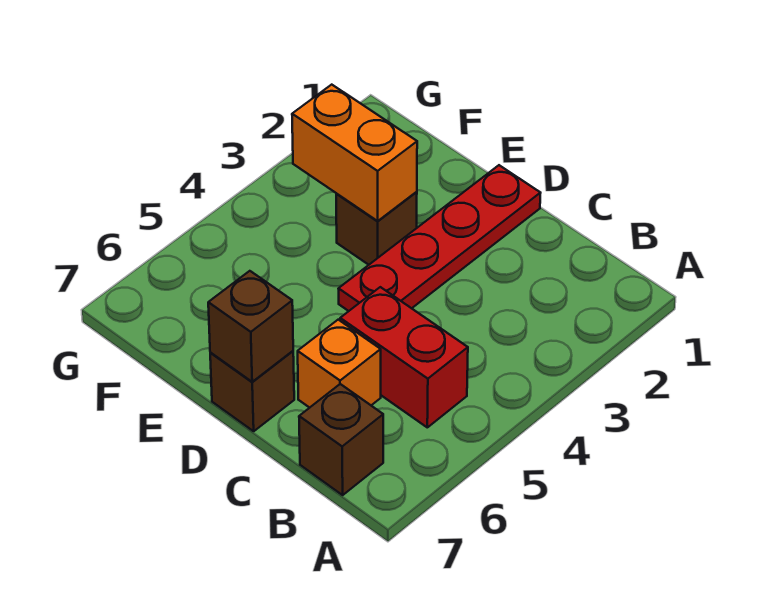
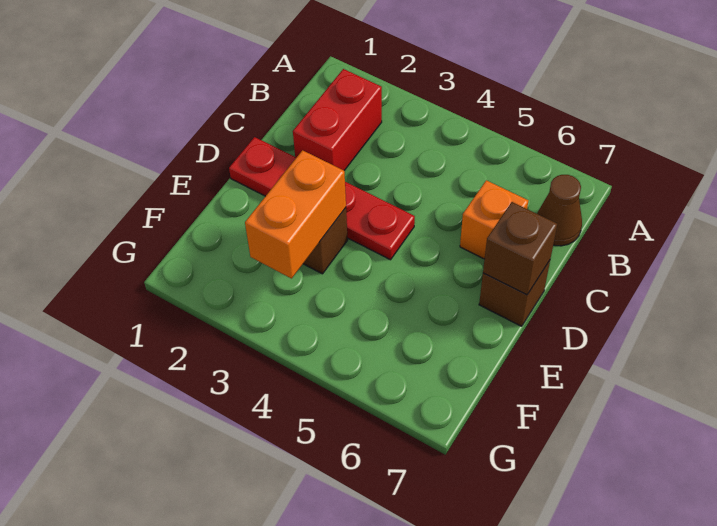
red 1x2 brick [340,287,468,427] -> red 1x2 brick moved to [293,69,382,171]
brown 1x1 brick [299,384,383,495] -> brown 1x1 cone [537,175,582,246]

